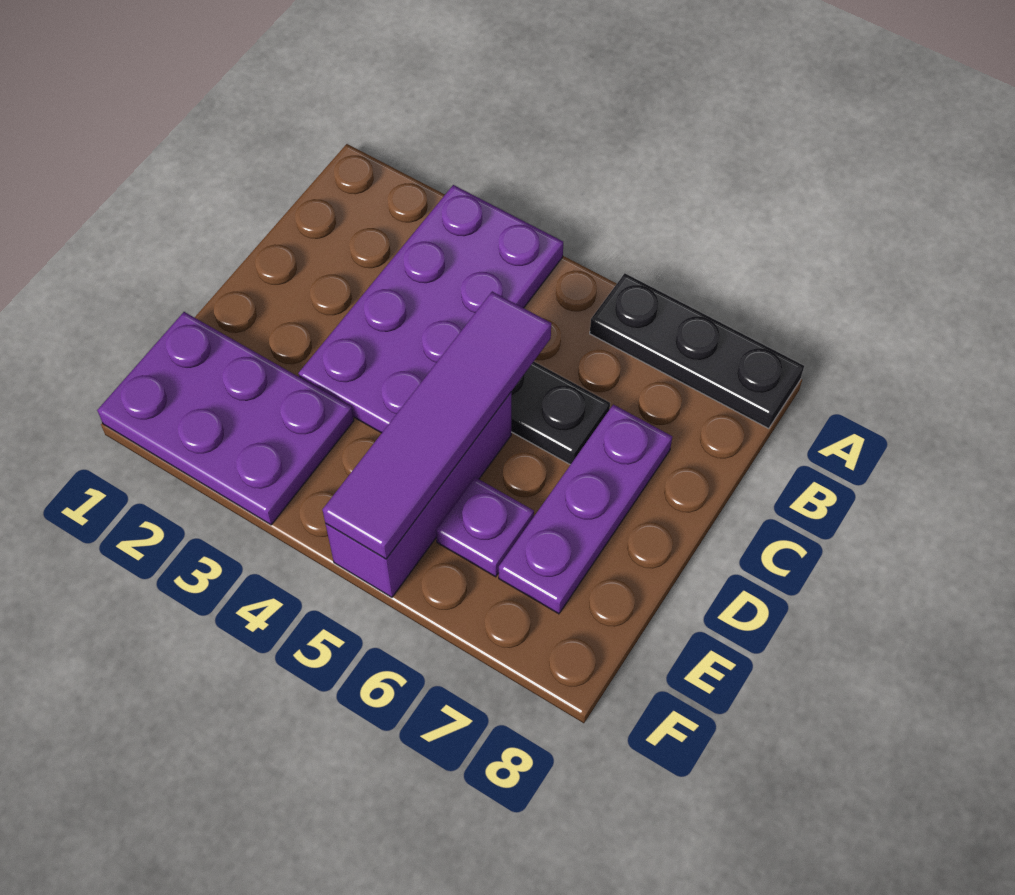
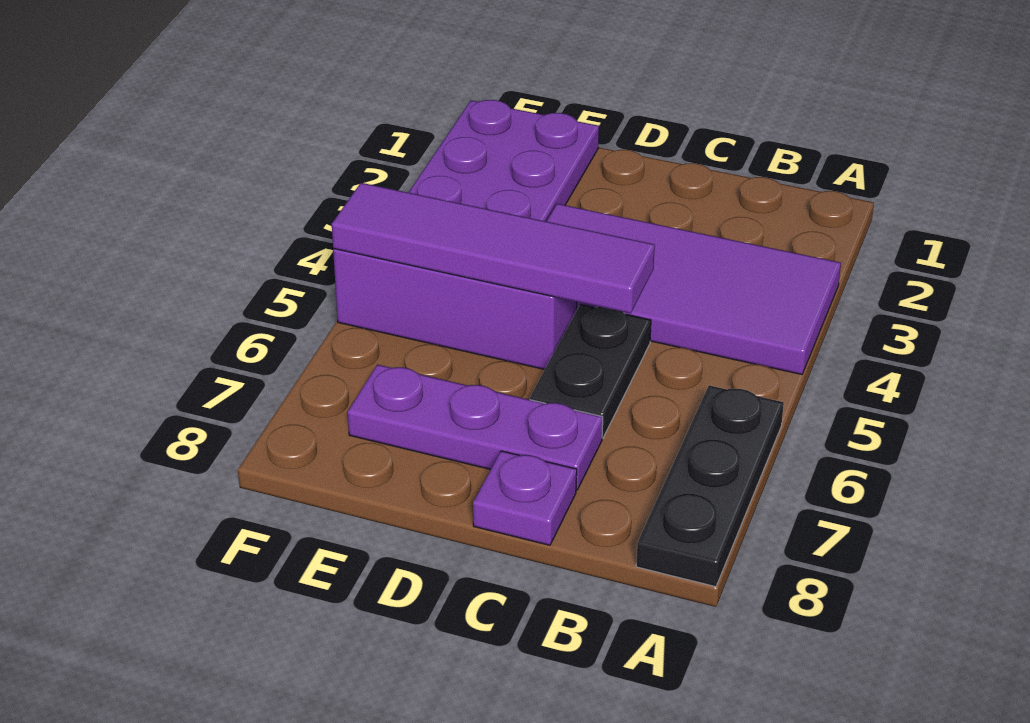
purple 2x4 plate [298,185,563,433] -> purple 2x4 tile [546,204,841,375]
purple 1x1 plate [436,477,534,577] -> purple 1x1 plate moved to [473,451,577,545]

